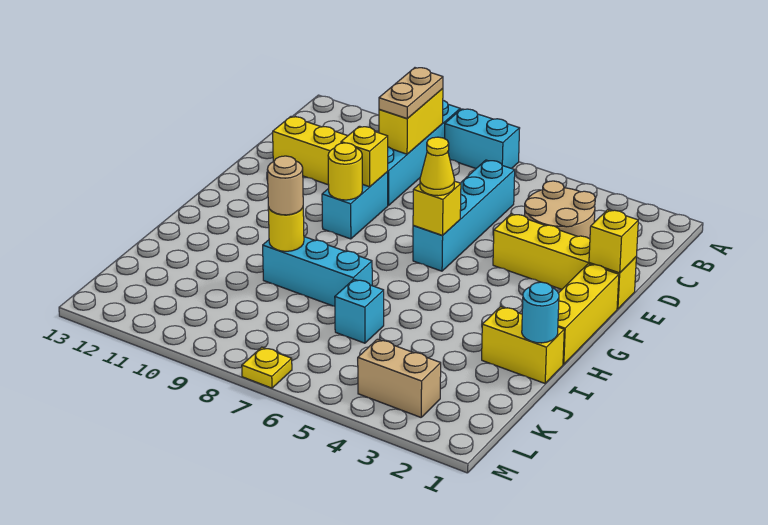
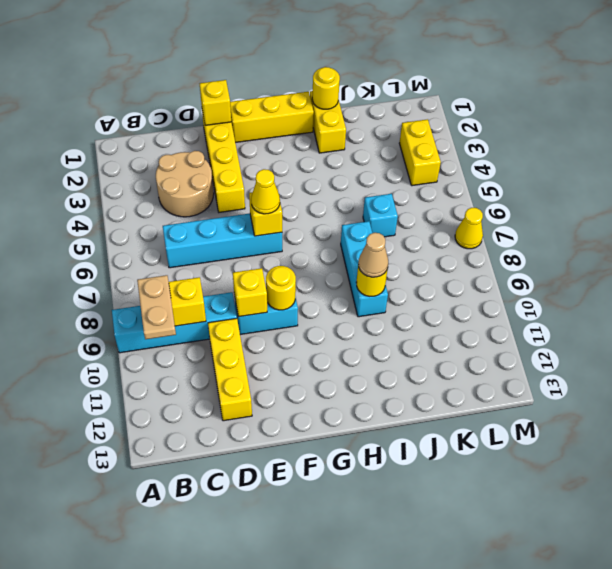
cyan 1x2 brick [445,109,520,169] -> none
tan 1x2 plate [379,68,443,119] -> tan 1x2 plate turned to [137,275,176,339]
cyan 1x1 round brick [522,282,559,343] -> yellow 1x1 round brick [312,67,340,109]
tan 1x1 round brick [267,156,303,215] -> tan 1x1 cone [358,233,388,277]
tan 1x2 brick [358,339,441,417] -> yellow 1x2 brick [399,119,441,186]
yellow 1x1 plate [242,347,292,388] -> yellow 1x1 cone [455,208,483,249]

